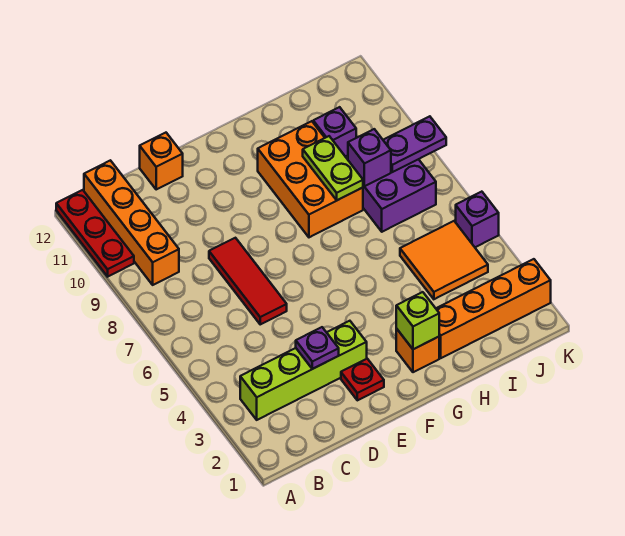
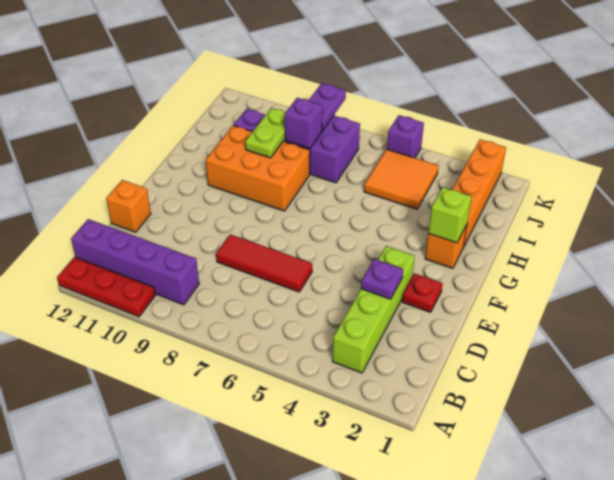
orange 1x4 brick [84,160,179,285] -> purple 1x4 brick [71,219,199,305]
lime 1x2 plate [303,136,363,200] -> lime 1x2 plate turned to [245,108,286,158]

